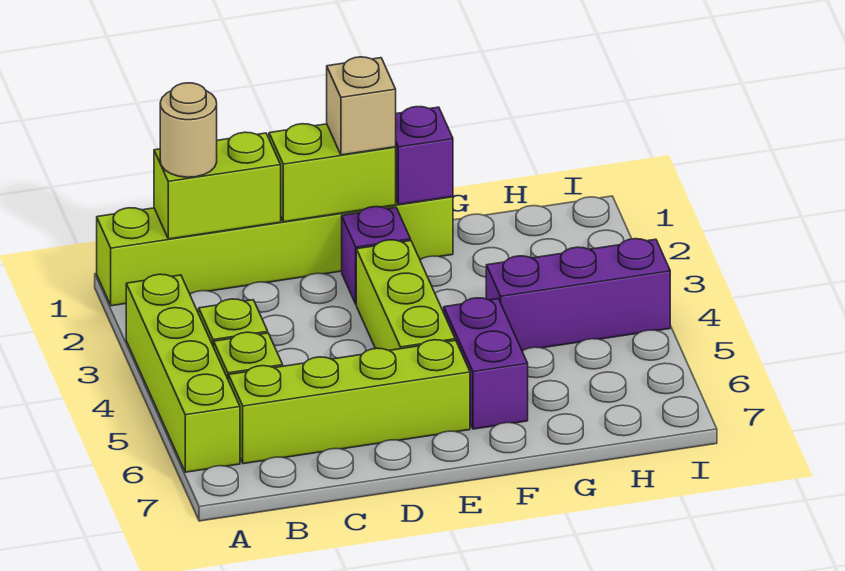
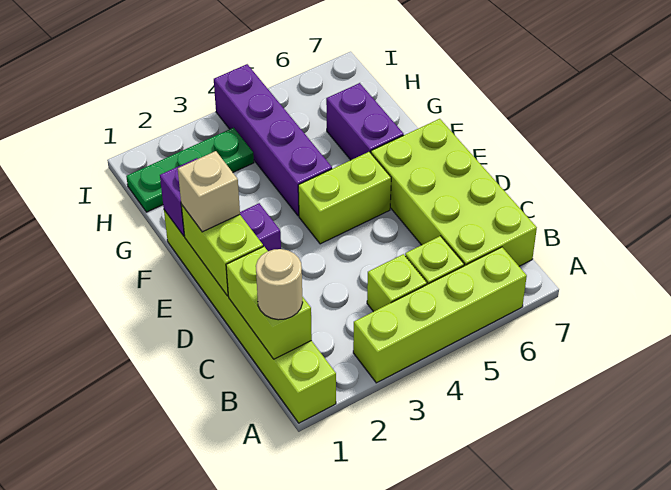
lime 1x4 brick [229,340,470,464] -> lime 2x4 brick [371,119,537,266]
lime 1x3 brick [356,240,455,350] -> lime 1x2 brick [298,152,391,244]
purple 1x2 brick [444,298,528,429] -> purple 1x2 brick turned to [326,83,404,160]
purple 1x3 brick [486,239,670,351] -> purple 1x4 brick [214,64,332,216]
none -> green 1x3 plate [126,128,254,212]

